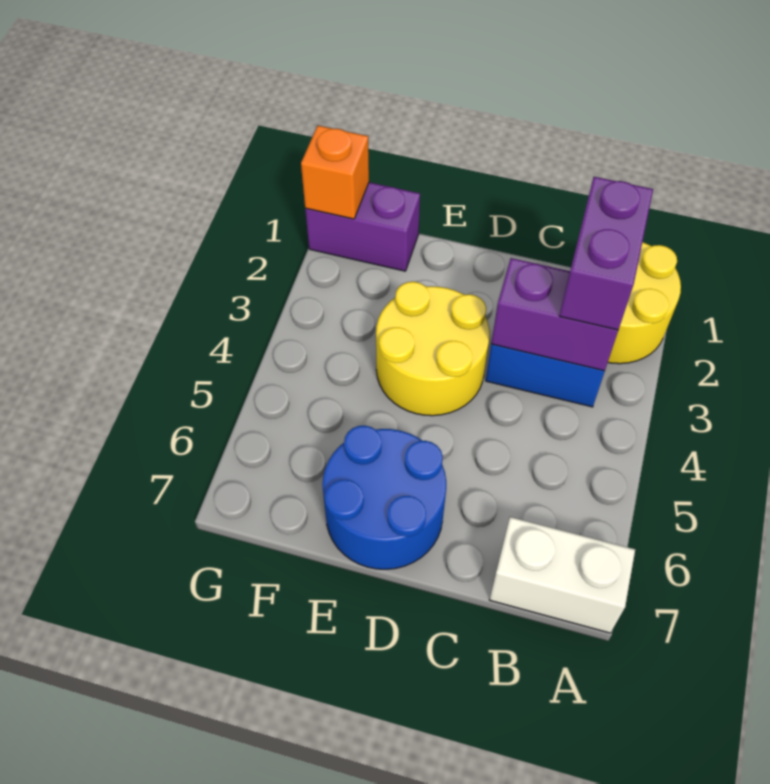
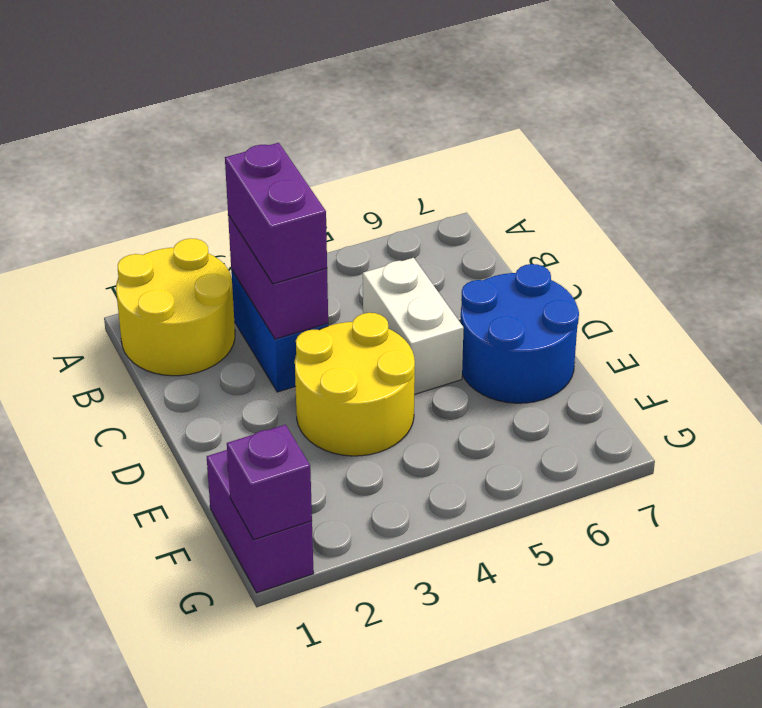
white 1x2 brick [489,517,635,633] -> white 1x2 brick moved to [363,258,464,395]
purple 1x2 brick [559,177,653,330] -> purple 1x2 brick turned to [225,143,327,284]
orange 1x1 brick [301,126,369,219] -> purple 1x1 brick [227,425,312,540]

